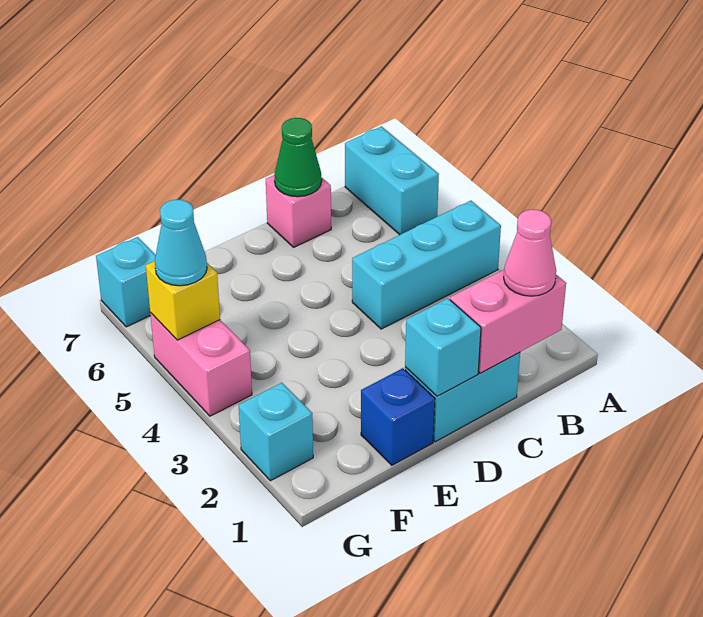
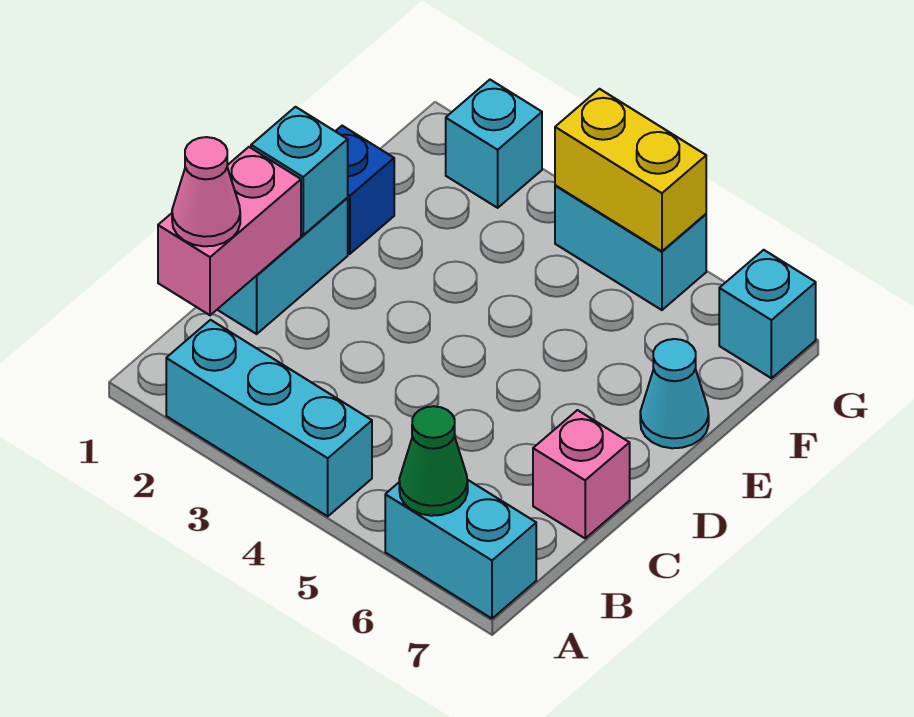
cyan 1x3 brick [352,201,501,329] -> cyan 1x3 brick turned to [166,320,372,516]
green 1x1 cone [274,118,322,197] -> green 1x1 cone moved to [399,406,468,516]
pink 1x2 brick [150,313,252,416] -> cyan 1x2 brick [555,185,706,310]
yellow 1x1 brick [146,261,220,340] -> yellow 1x2 brick [555,89,706,251]
cyan 1x1 cone [155,200,207,286] -> cyan 1x1 cone moved to [640,339,709,448]

